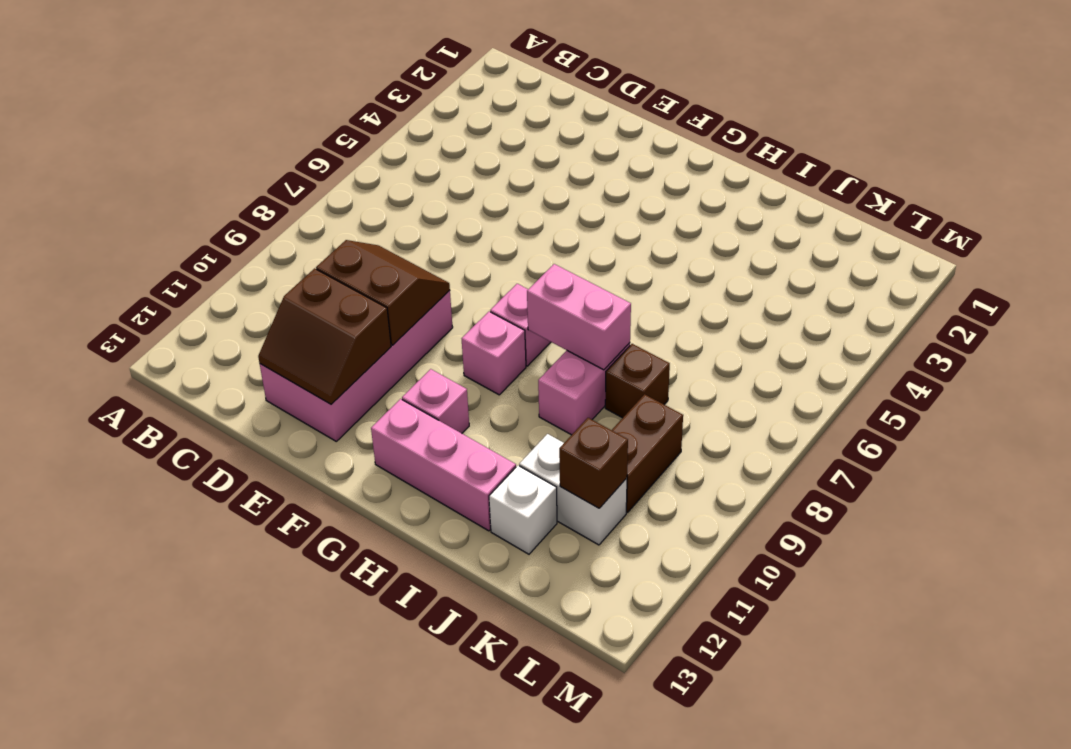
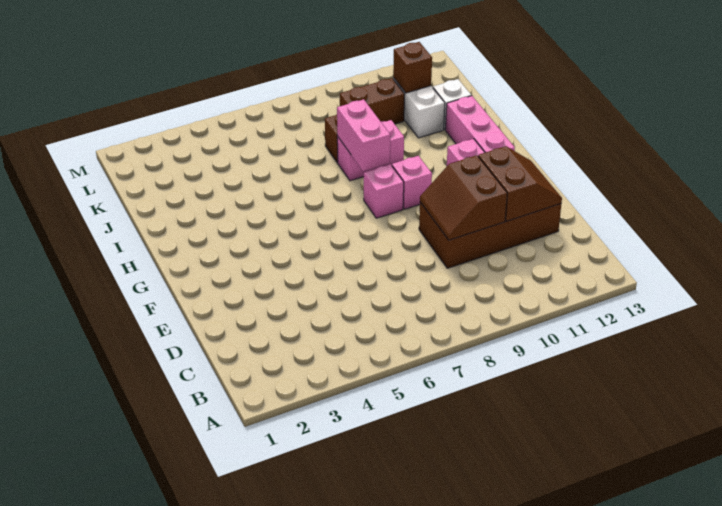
pink 2x4 brick [260,291,453,441] -> brown 2x4 brick [419,202,561,268]

